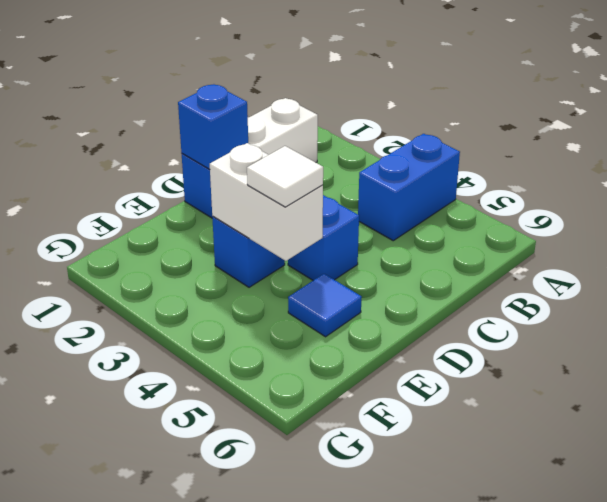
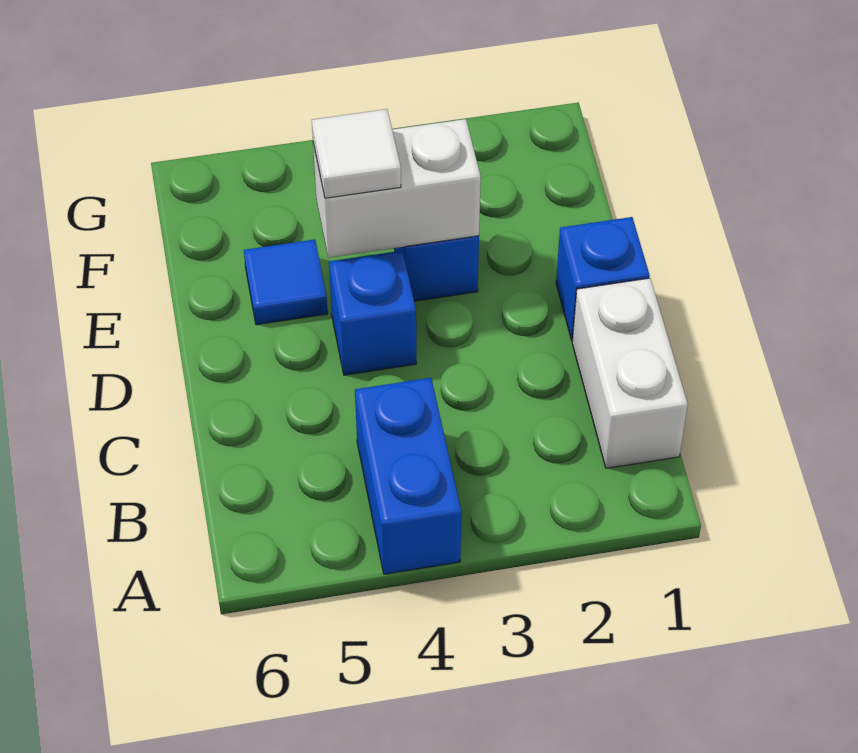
blue 1x1 brick [178,85,248,169] -> none

